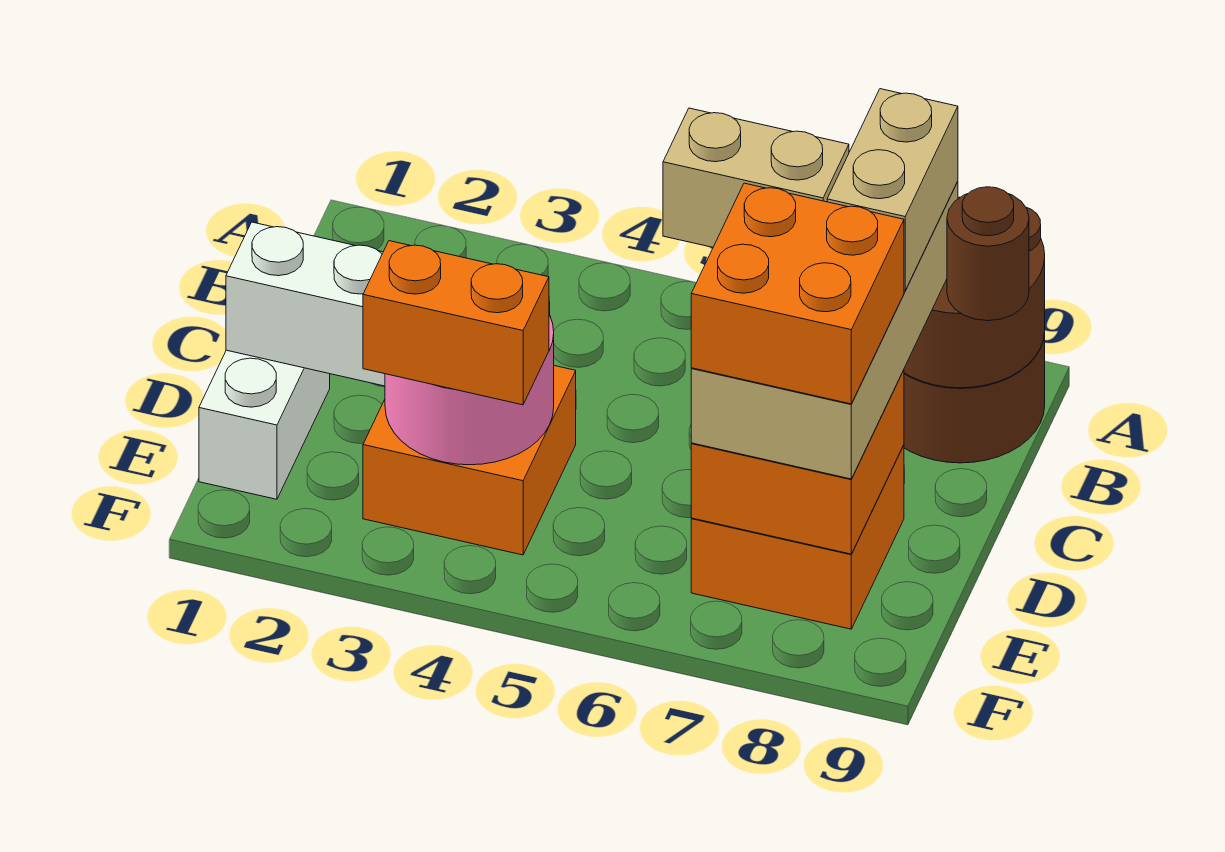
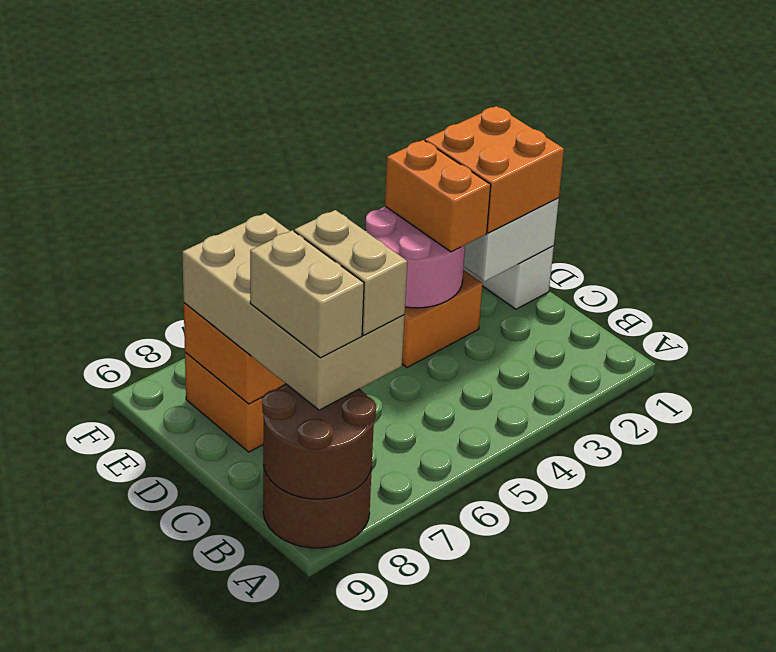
brown 1x1 round brick [947,187,1029,321] -> none
tan 1x2 brick [663,108,849,247] -> tan 1x2 brick turned to [294,210,408,335]
orange 2x2 brick [691,183,904,404] -> orange 2x2 brick moved to [425,106,564,233]
orange 1x2 brick [363,241,549,405] -> orange 1x2 brick turned to [385,140,491,252]

